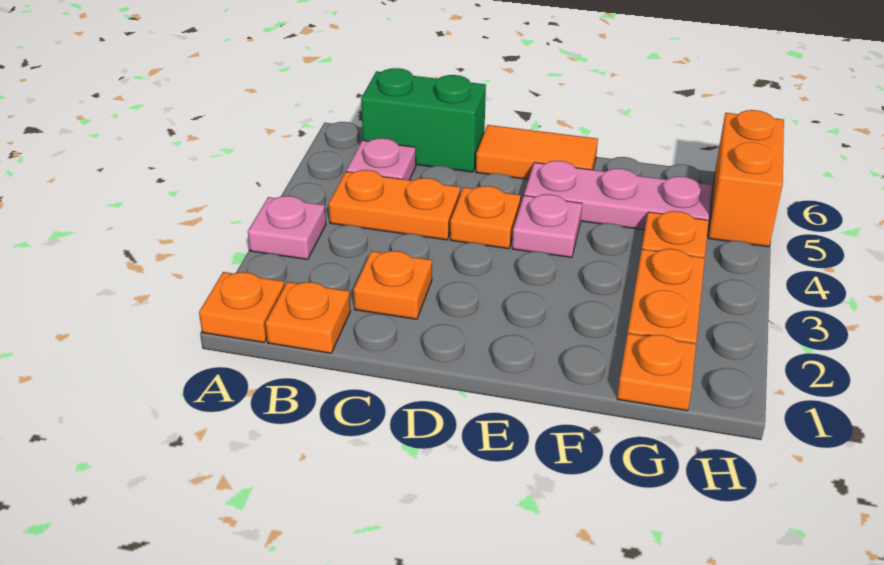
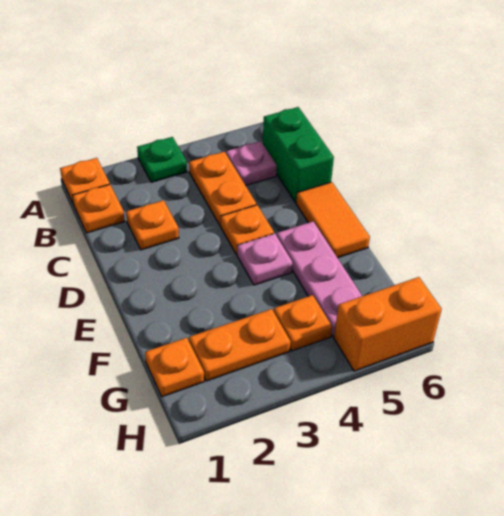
pink 1x1 plate [248,196,326,260] -> green 1x1 plate [137,137,187,182]

